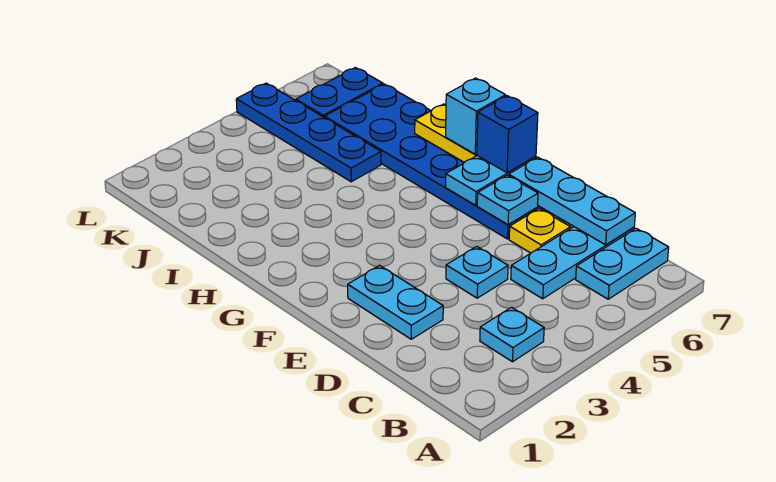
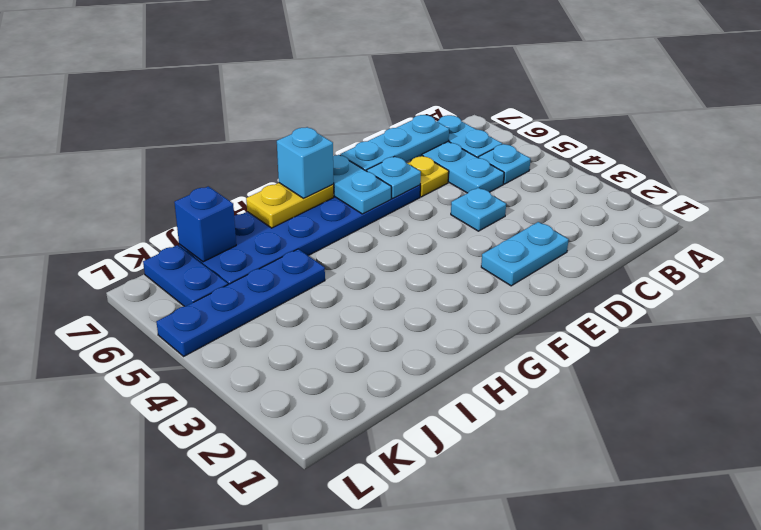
cyan 1x1 plate [480,307,544,362] -> cyan 1x1 plate moved to [478,144,530,184]
blue 1x1 brick [477,96,538,173] -> blue 1x1 brick moved to [174,186,236,262]

